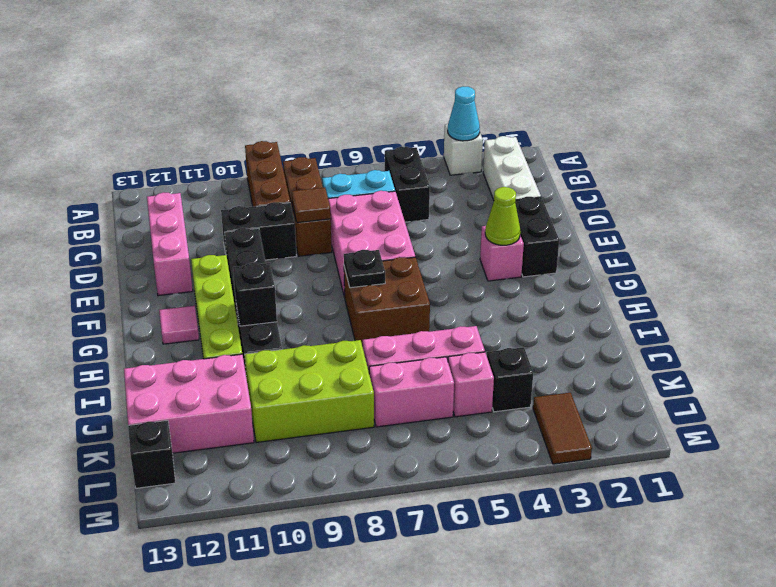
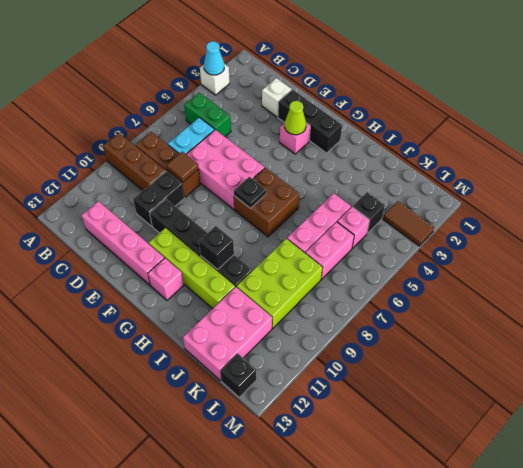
white 1x3 brick [483,136,541,200] -> white 1x1 brick [262,78,292,117]
black 1x2 brick [385,147,430,222] -> green 1x2 brick [184,93,231,136]
pink 1x3 brick [147,192,193,296] -> pink 1x4 brick [82,201,164,286]
black 1x2 brick [515,197,559,277] -> black 1x3 brick [278,90,342,153]
pink 1x1 tile [159,306,199,344] -> pink 1x1 brick [148,258,184,300]

